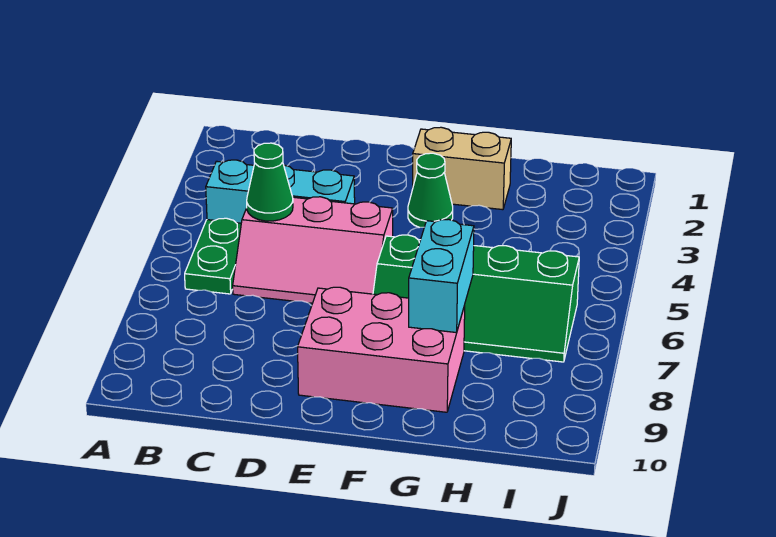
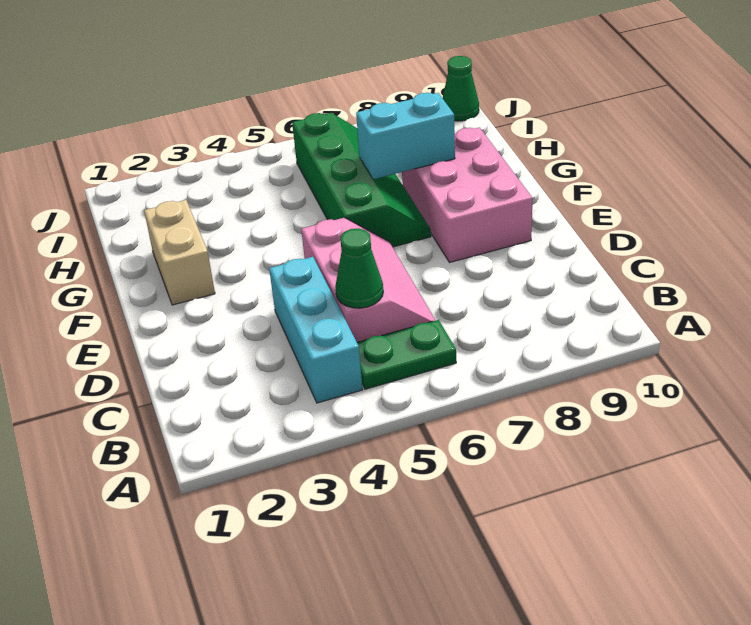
green 1x1 cone [408,153,453,228] -> green 1x1 cone moved to [443,56,479,121]

